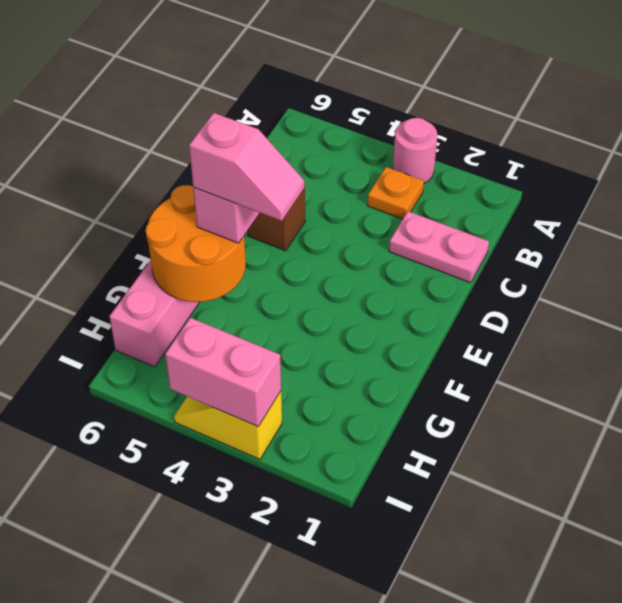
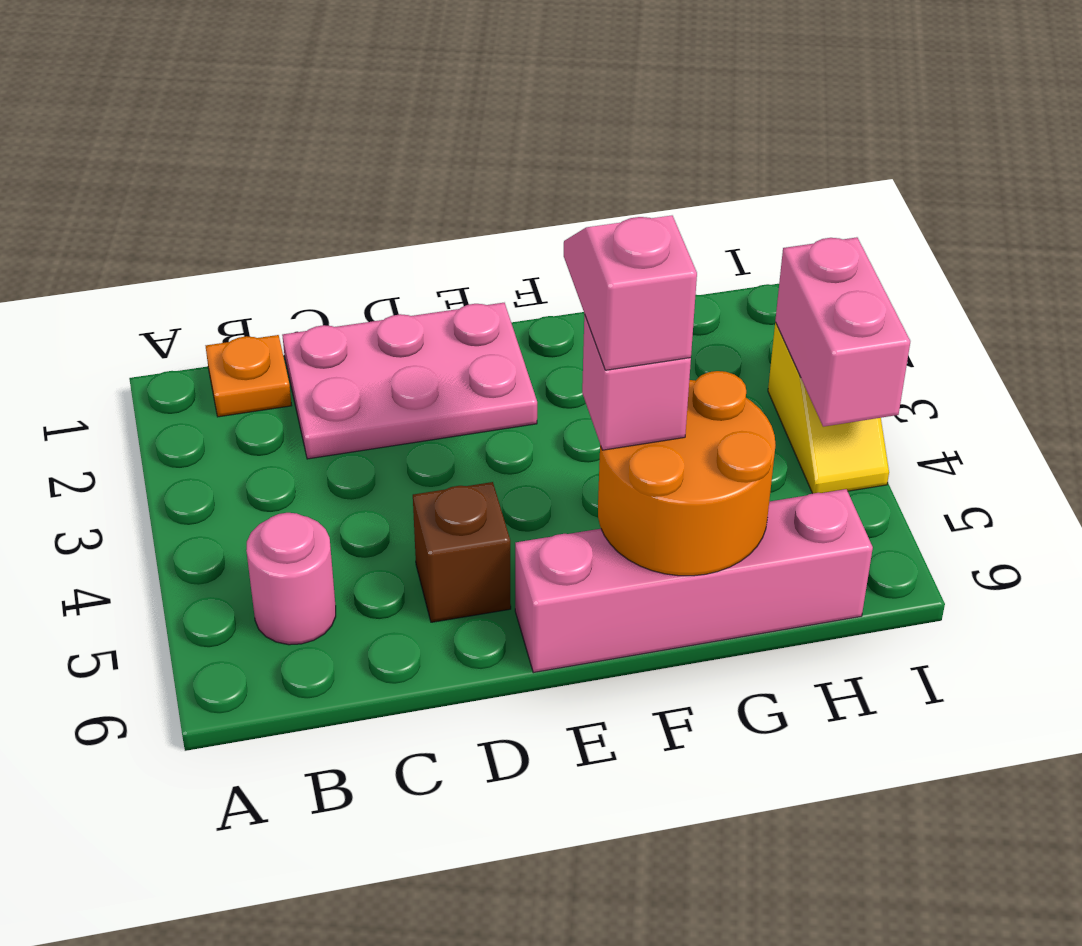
pink 1x1 round brick [393,118,437,183] -> pink 1x1 round brick moved to [246,513,336,645]
orange 1x1 plate [367,167,424,219] -> orange 1x1 plate moved to [206,335,292,417]
pink 1x2 plate [389,211,489,283] -> pink 2x3 plate [282,303,537,459]

